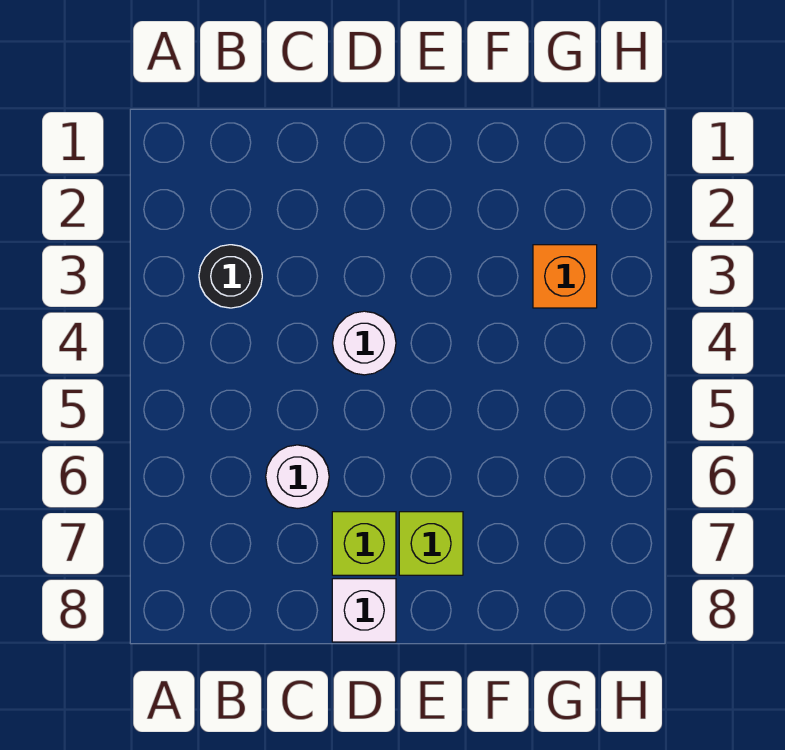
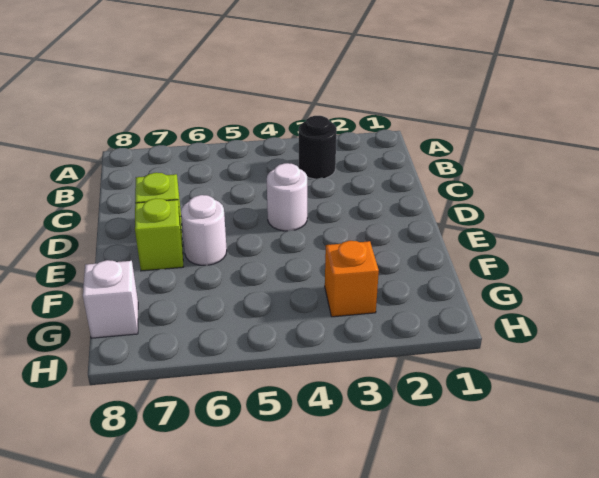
white 1x1 round brick [266,445,329,508] -> white 1x1 round brick moved to [181,195,227,265]
white 1x1 brick [332,579,396,642] -> white 1x1 brick moved to [83,260,138,338]

